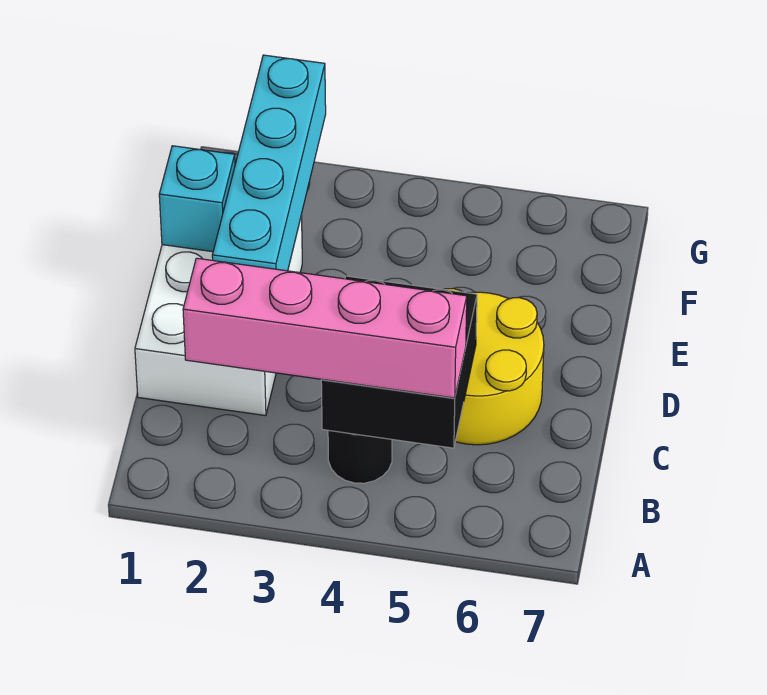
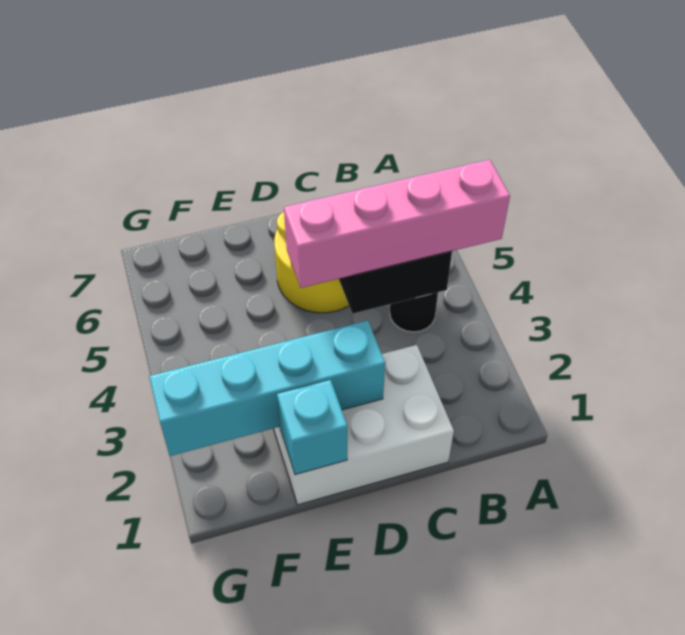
pink 1x4 brick [183,258,467,398] -> pink 1x4 brick turned to [284,160,510,288]

